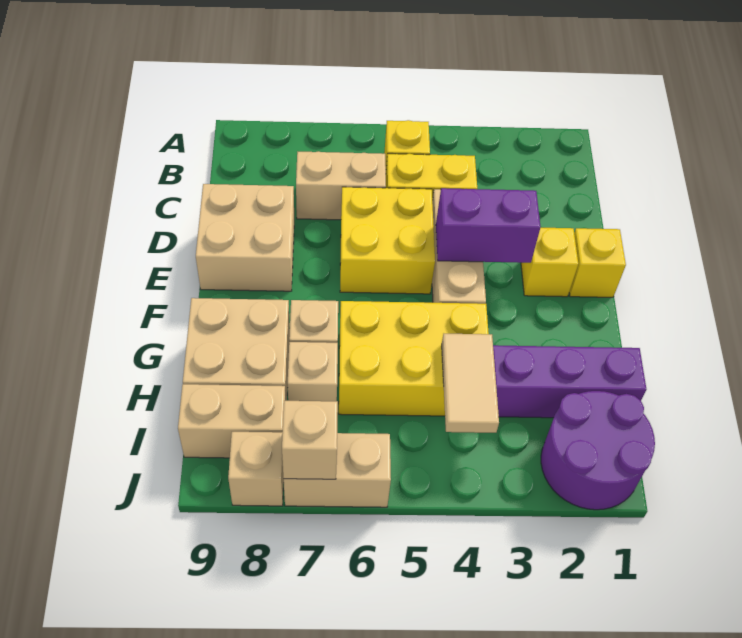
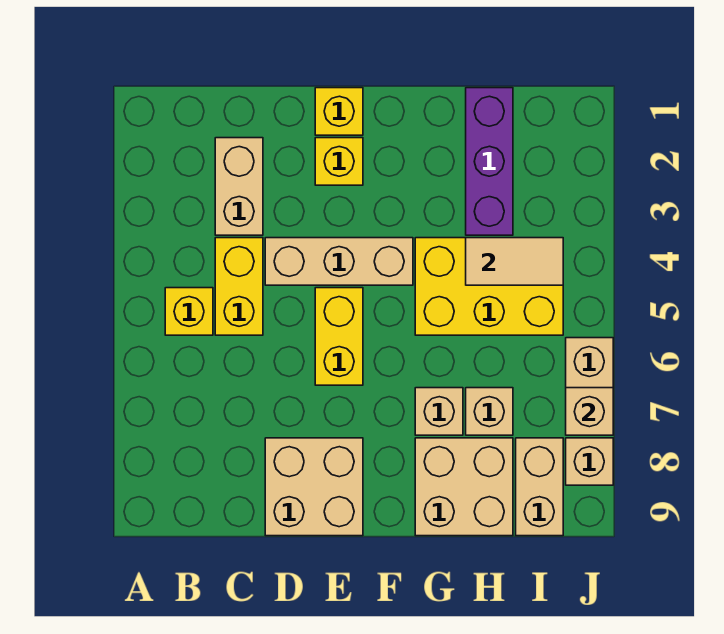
tan 1x2 brick [296,151,386,220] -> tan 1x2 brick moved to [215,138,263,235]
yellow 2x2 brick [340,187,435,294] -> yellow 1x2 brick [315,288,363,385]
purple 1x2 brick [436,188,541,263] -> none
yellow 2x3 brick [339,301,489,416] -> yellow 2x3 brick turned to [415,238,563,335]
purple 2x2 round brick [541,391,655,510] -> none

